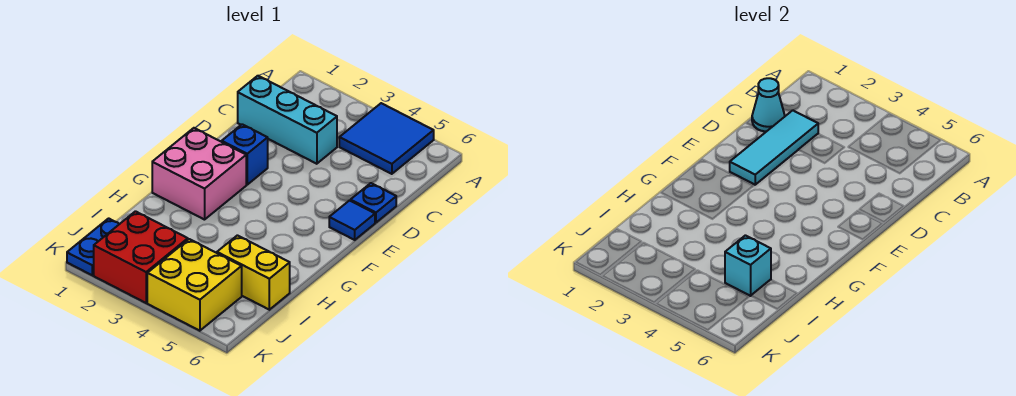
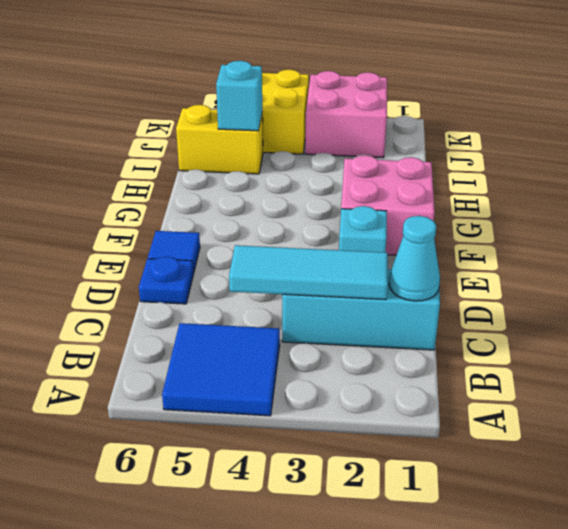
cyan 1x3 tile [730,110,818,185] -> cyan 1x3 tile turned to [229,245,388,300]
blue 1x1 brick [222,124,268,185] -> cyan 1x1 brick [339,206,387,252]
blue 1x2 plate [67,218,119,275] -> none
red 2x2 brick [94,211,188,303] -> pink 2x2 brick [305,71,387,158]

